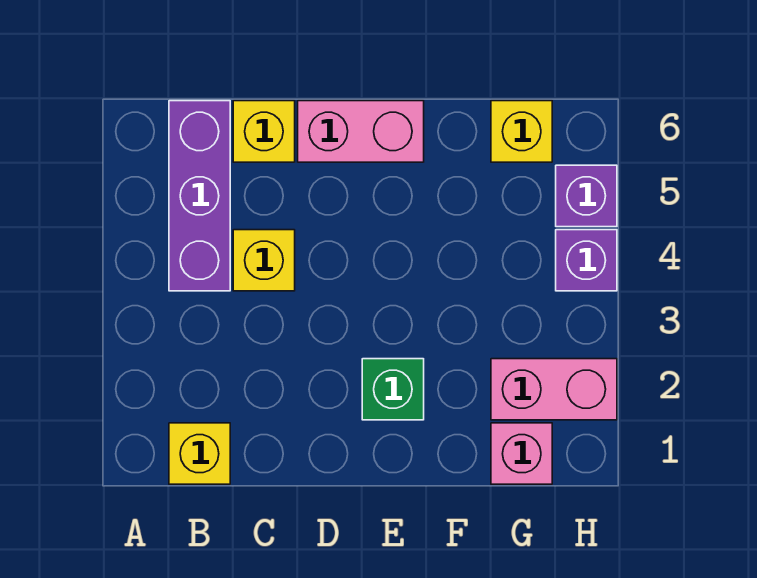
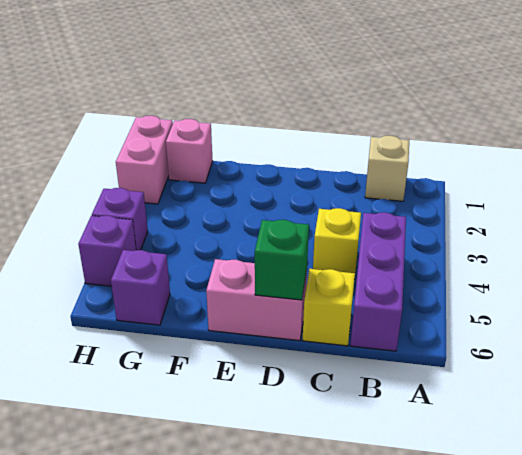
yellow 1x1 brick [169,423,230,484] -> tan 1x1 brick [365,136,409,201]
green 1x1 brick [362,359,424,420] -> green 1x1 brick moved to [255,220,309,300]
pink 1x2 brick [491,359,617,420] -> pink 1x2 brick turned to [116,116,173,204]
yellow 1x1 brick [491,101,552,162] -> purple 1x1 brick [111,250,170,325]

